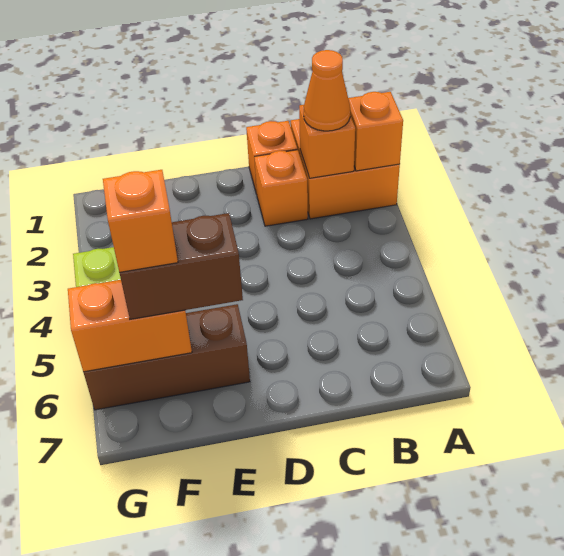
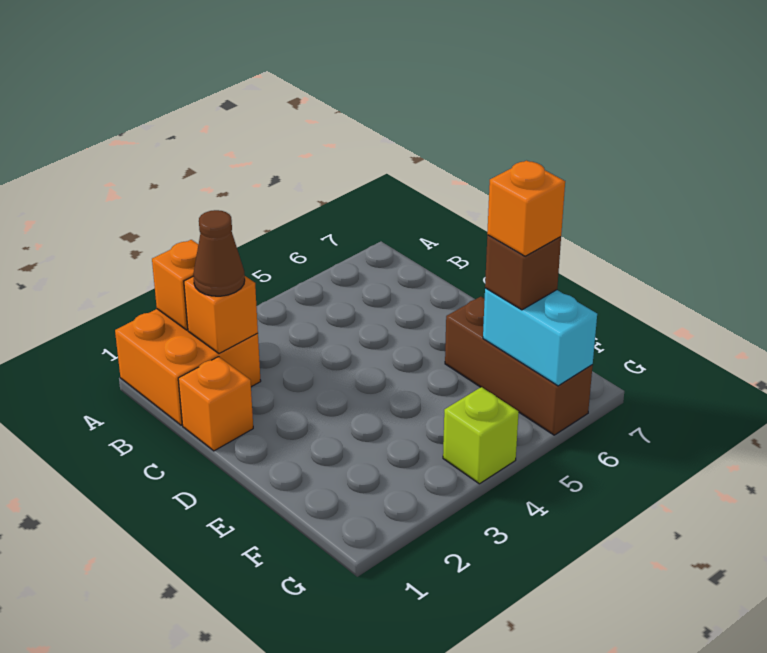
orange 1x1 cone [304,50,350,131] -> brown 1x1 cone [193,210,245,296]
orange 1x1 brick [254,150,308,226] -> none
brown 1x2 brick [119,213,243,319] -> brown 1x1 brick [485,235,561,310]
orange 1x2 brick [68,280,192,372] -> cyan 1x2 brick [483,288,597,386]

